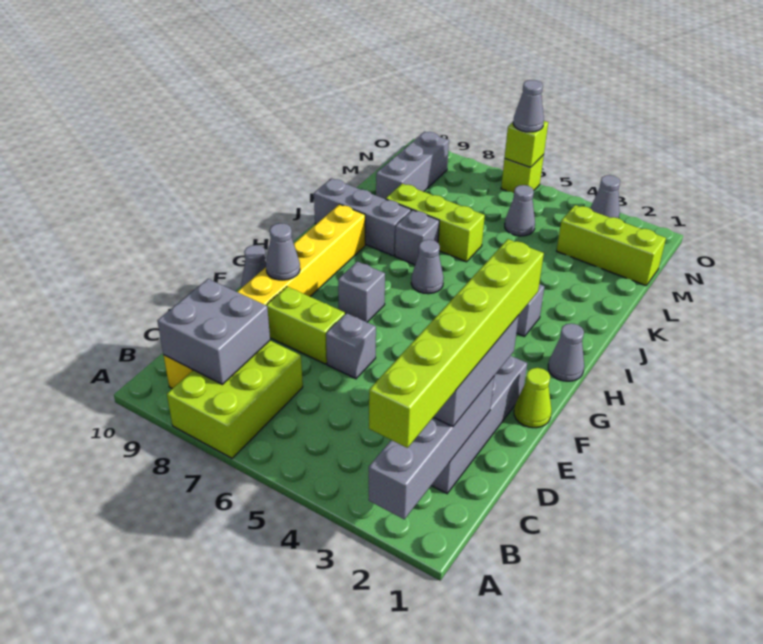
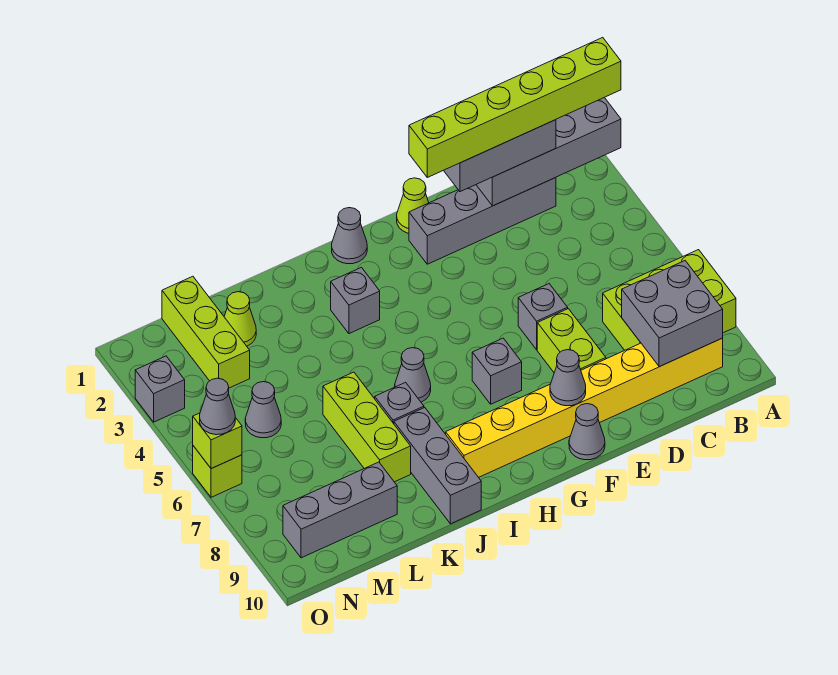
none -> lime 1x1 cone [224,292,256,346]
grey 1x1 cone [590,175,620,218] -> grey 1x1 brick [135,356,185,422]

